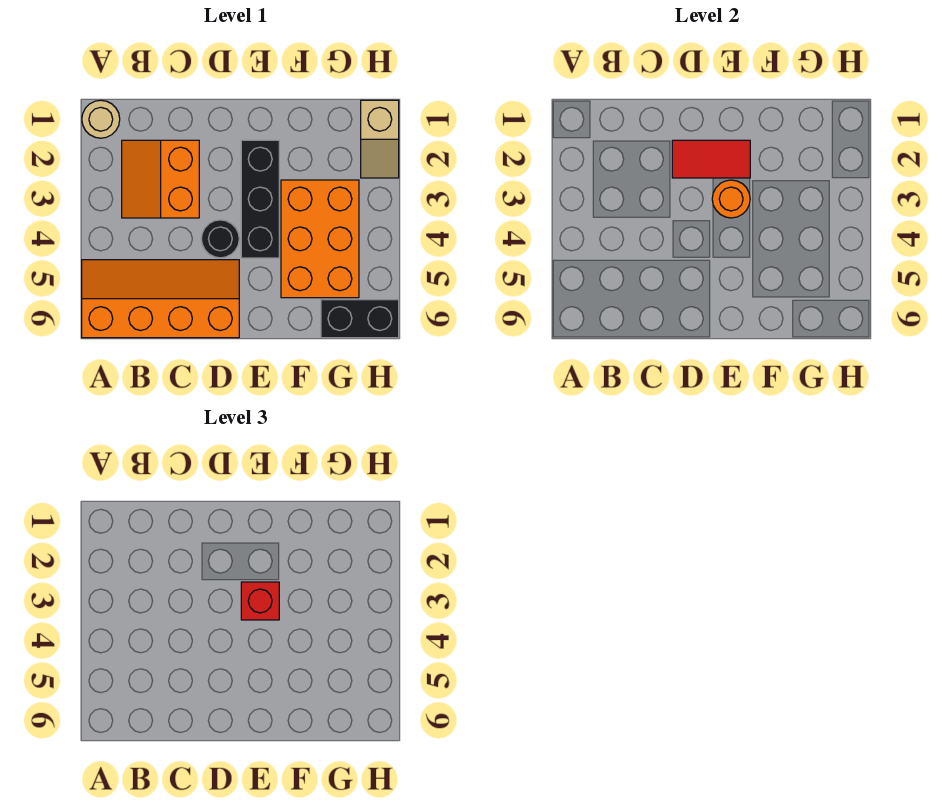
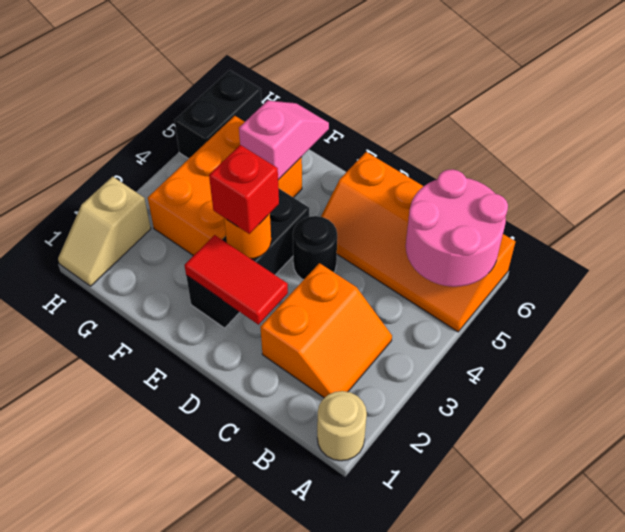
none -> pink 2x2 round brick [406,169,508,287]
none -> pink 1x2 slope [239,101,329,180]
black 1x2 brick [321,300,399,338] -> black 1x2 brick turned to [174,70,262,159]
tan 1x2 slope [361,100,399,178] -> tan 1x2 slope turned to [58,177,151,286]

